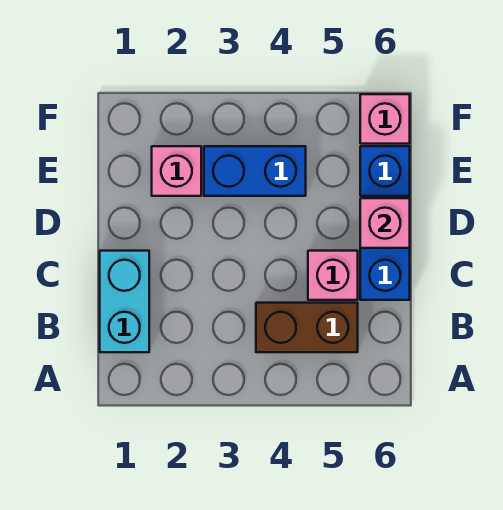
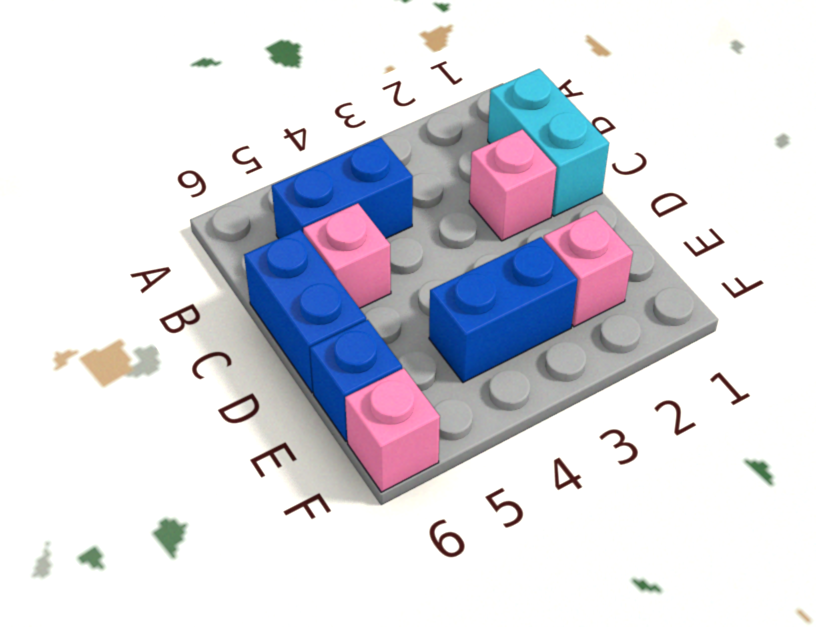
brown 1x2 brick [256,303,358,352] -> blue 1x2 brick [272,138,413,239]
pink 1x1 brick [360,198,410,248] -> pink 1x1 brick moved to [469,129,557,241]

